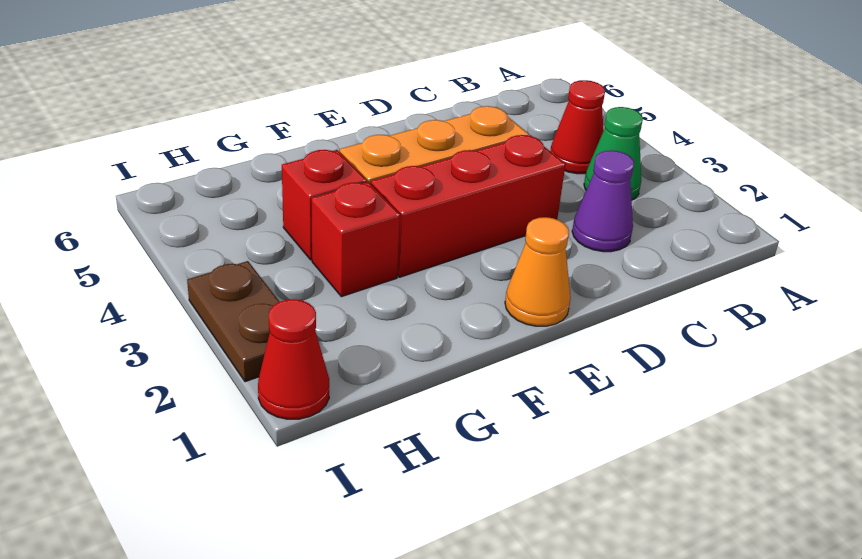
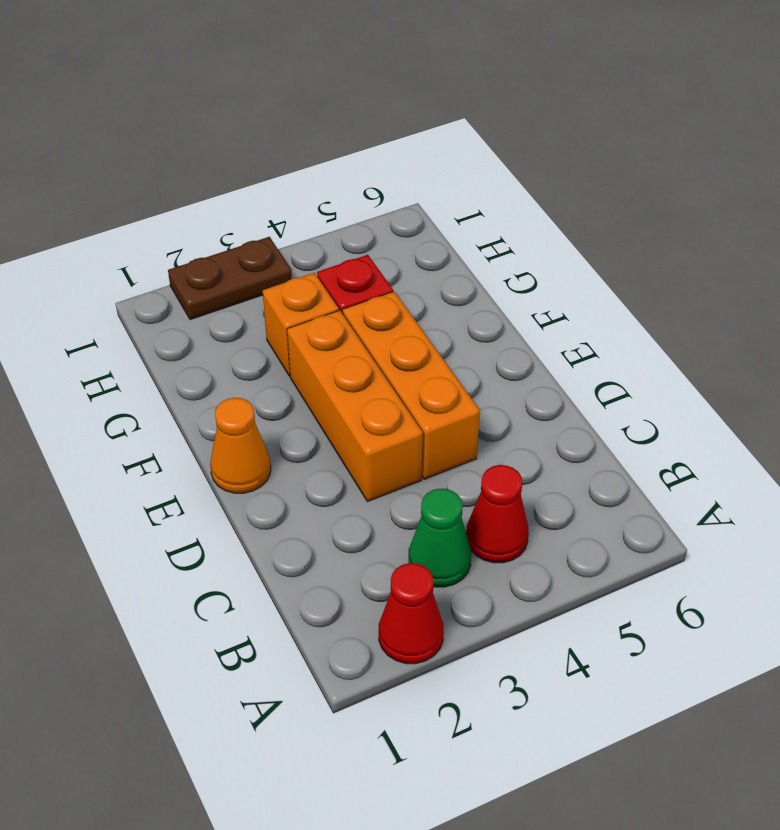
purple 1x1 cone [572,150,634,252] -> none
red 1x3 brick [371,135,566,277] -> orange 1x3 brick [287,310,423,502]
red 1x1 brick [311,182,400,297] -> orange 1x1 brick [263,273,339,376]
red 1x1 cone [258,299,329,419] -> red 1x1 cone moved to [379,563,444,664]

